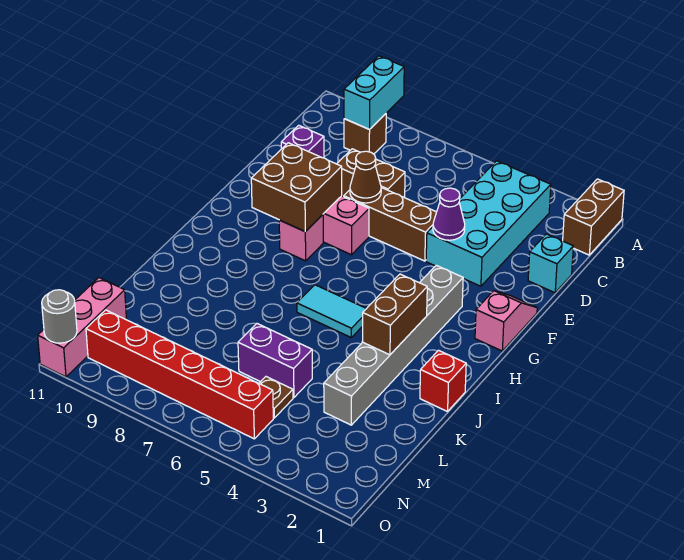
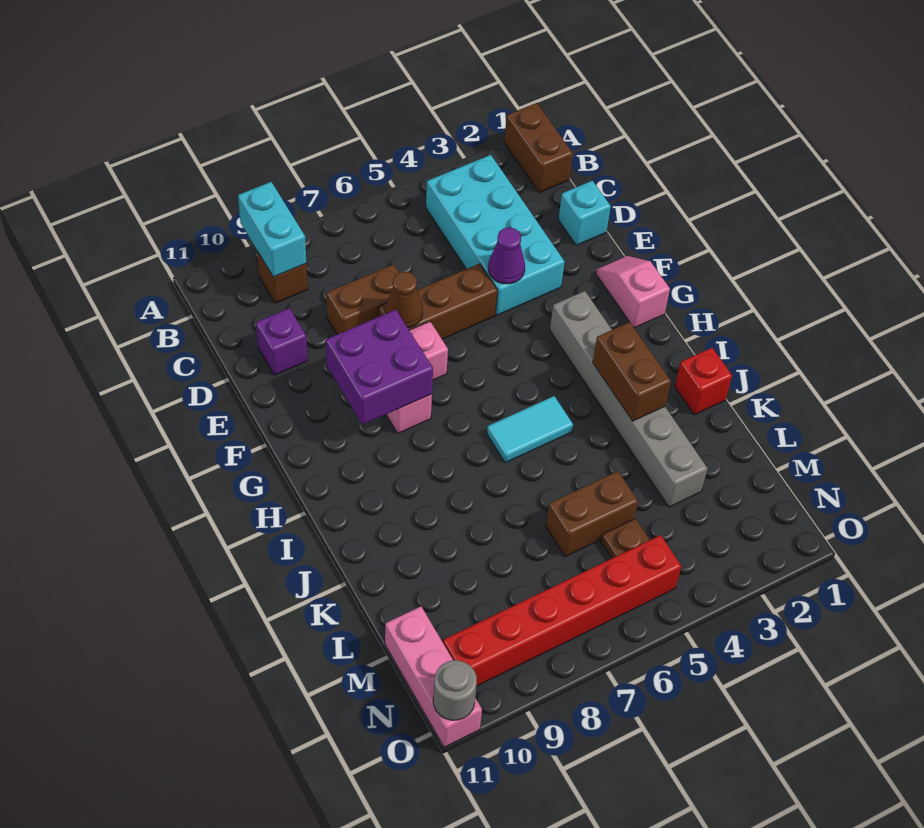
brown 2x2 brick [251,143,342,232] -> purple 2x2 brick [326,310,433,425]
purple 1x2 brick [238,324,312,398] -> brown 1x2 brick [546,471,638,557]

